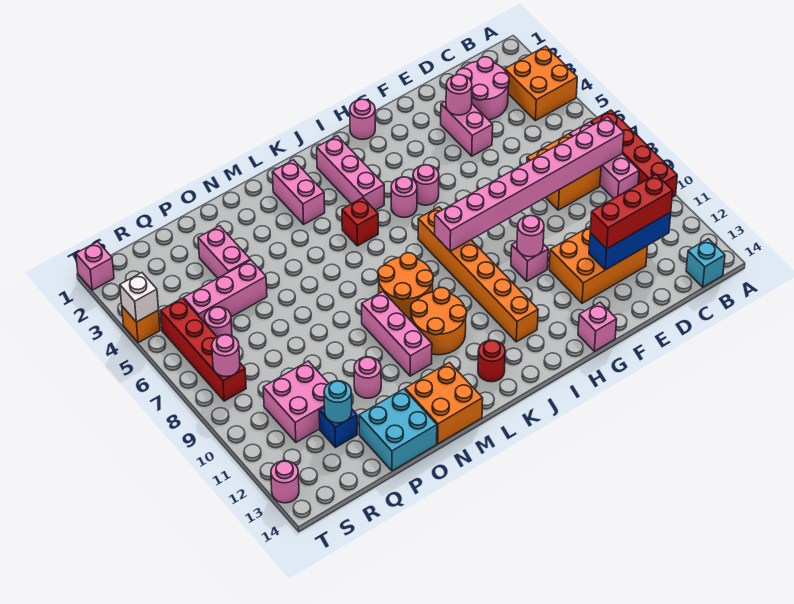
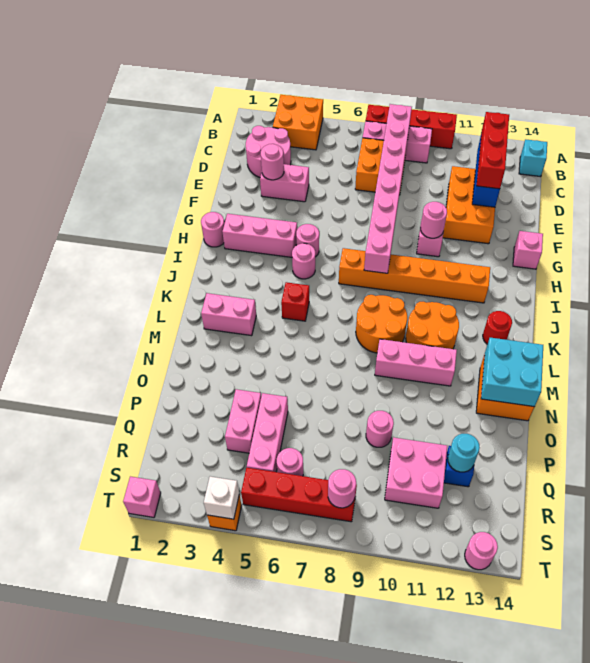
pink 1x3 brick [317,136,384,210] -> pink 1x3 brick moved to [223,214,297,257]
pink 1x1 round brick [354,357,381,398] -> pink 1x1 round brick moved to [366,411,394,447]
cyan 2x2 brick [359,389,437,471] -> cyan 2x2 brick moved to [481,338,543,407]
pink 1x2 brick [198,226,250,278] -> pink 1x2 brick turned to [225,389,261,453]

